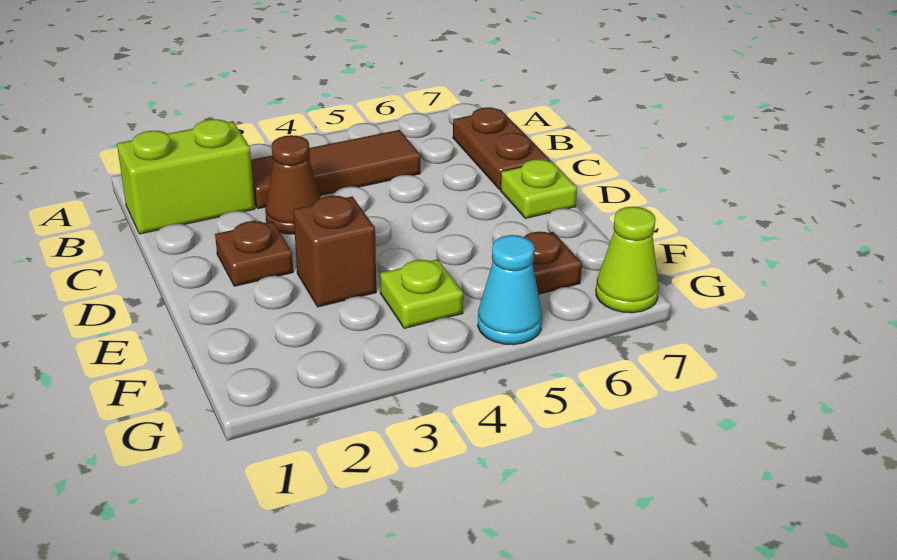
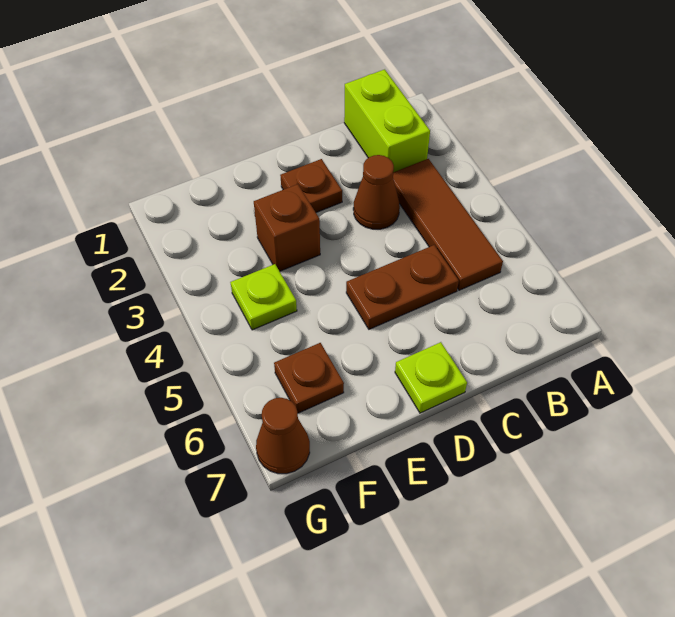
brown 1x2 plate [453,108,550,189] -> brown 1x2 plate moved to [346,245,459,329]
cyan 1x1 cone [478,235,542,345] -> none
lime 1x1 cone [596,207,659,313] -> brown 1x1 cone [256,398,310,474]

